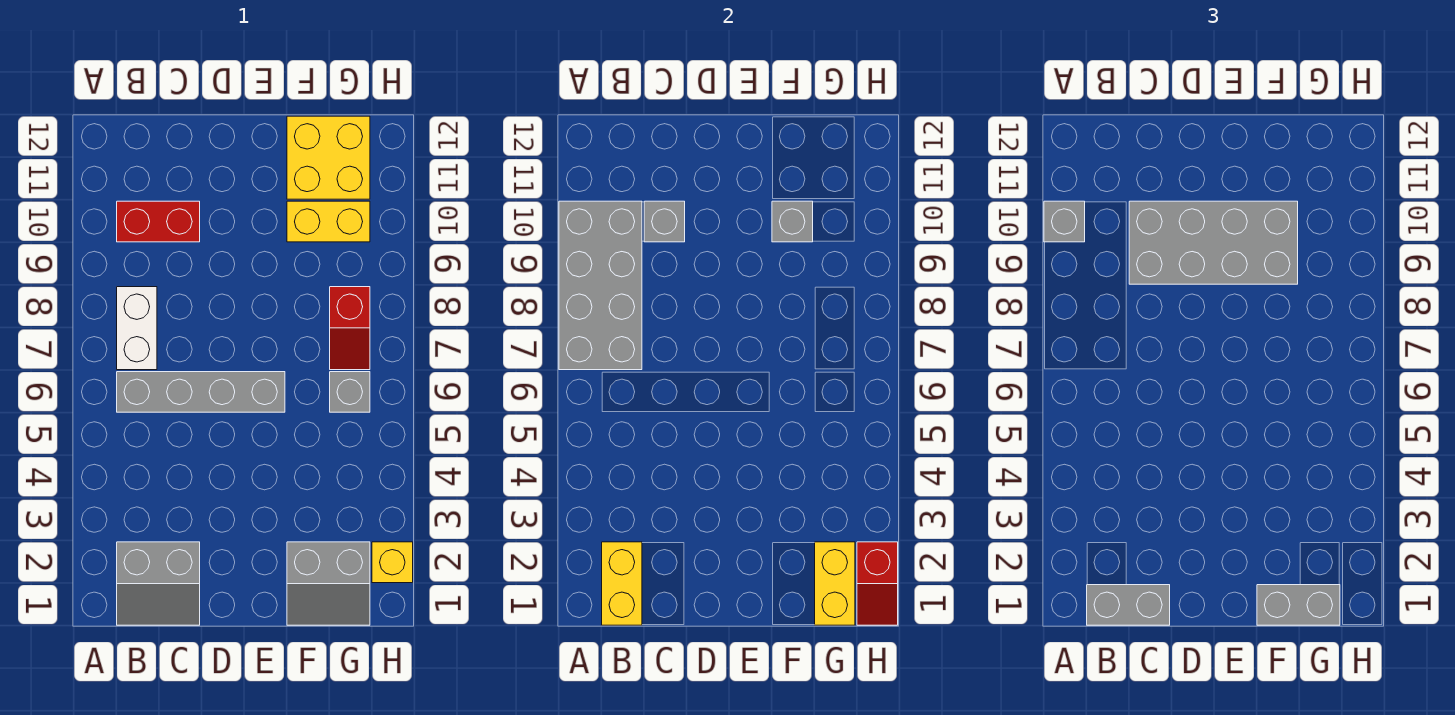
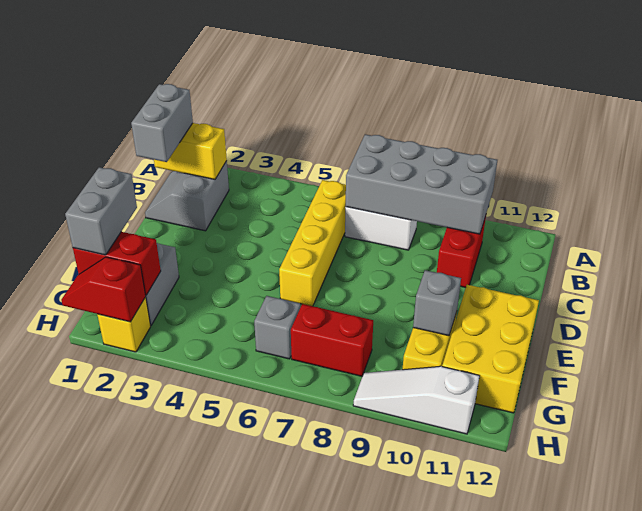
grey 1x1 brick [1044,201,1085,242] -> none
grey 1x4 brick [117,372,285,412] -> yellow 1x4 brick [279,180,346,306]
grey 2x4 brick [1129,201,1298,284] -> none
grey 1x1 brick [644,201,685,242] -> none
yellow 2x2 brick [287,116,370,199] -> yellow 2x3 brick [442,285,539,413]
yellow 1x2 brick [815,542,855,625] -> red 1x2 brick [73,232,161,295]
red 1x2 slope [330,287,370,370] -> red 1x2 brick [291,304,373,376]
none -> white 1x3 slope [353,366,479,434]

